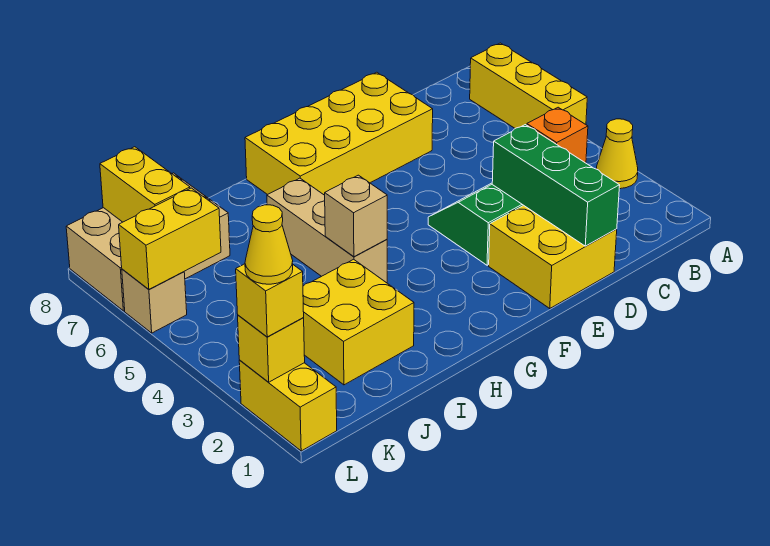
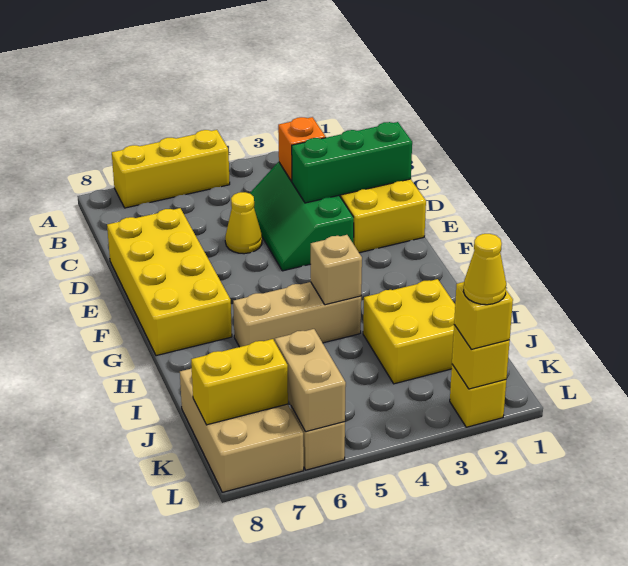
yellow 1x1 cone [597,119,638,189] -> yellow 1x1 cone moved to [225,192,262,254]
yellow 1x2 brick [119,188,221,289] -> tan 1x2 brick [275,329,346,432]
yellow 1x2 brick [239,360,337,451] -> yellow 1x1 brick [450,365,506,427]

